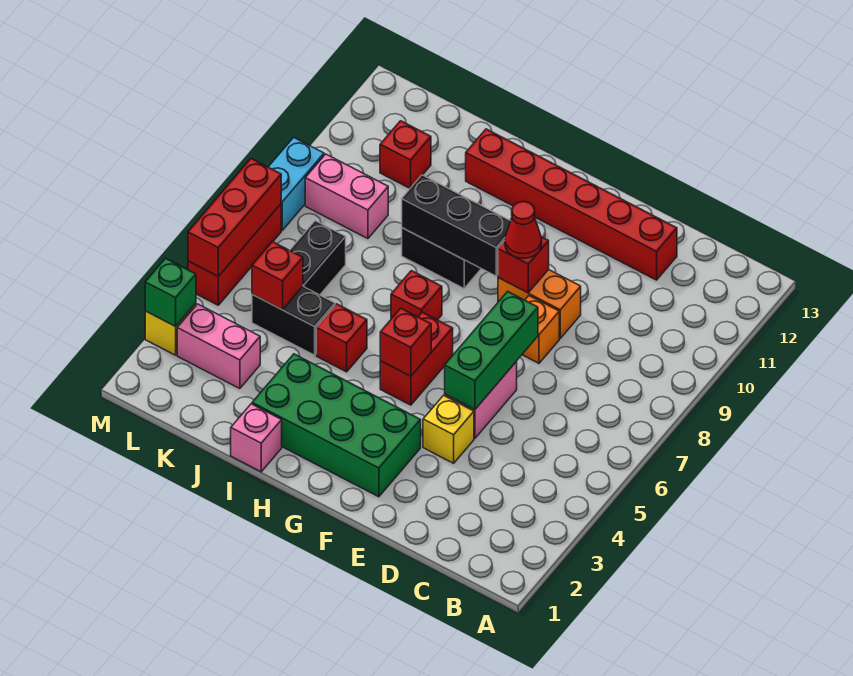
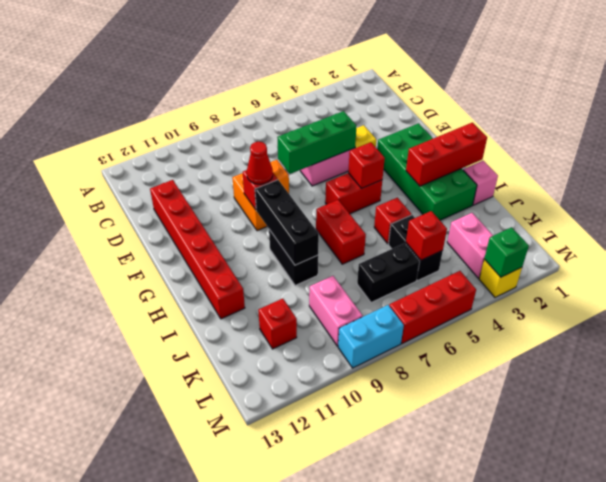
red 1x1 brick [391,271,442,320] -> red 1x2 brick [316,200,366,264]
red 1x3 brick [188,159,281,276] -> red 1x3 brick moved to [406,123,487,186]

